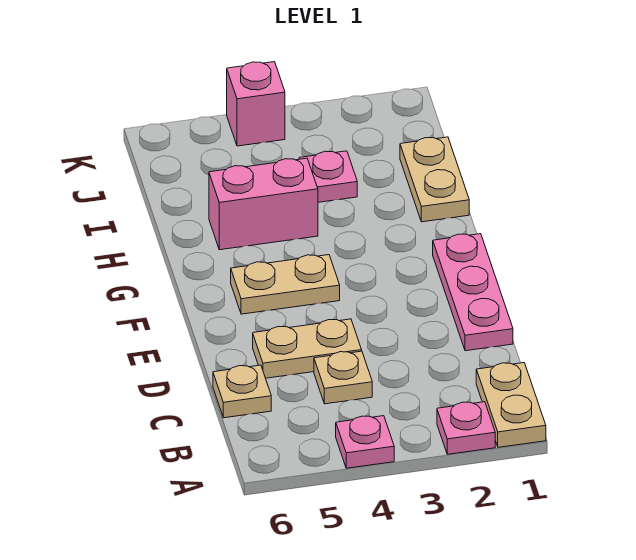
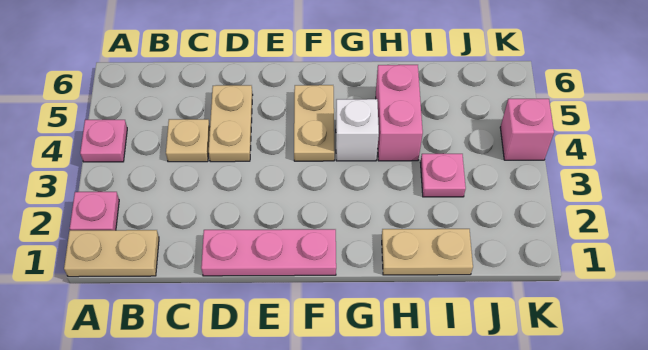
tan 1x1 plate [213,365,271,418] -> none
none -> white 1x1 brick [336,99,379,161]

